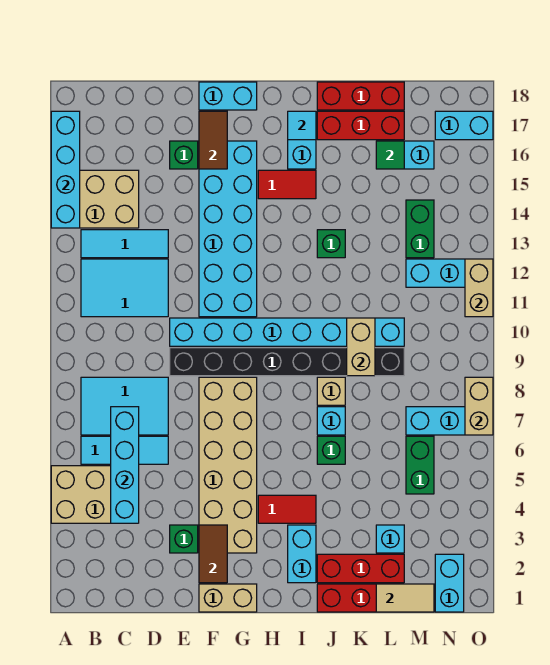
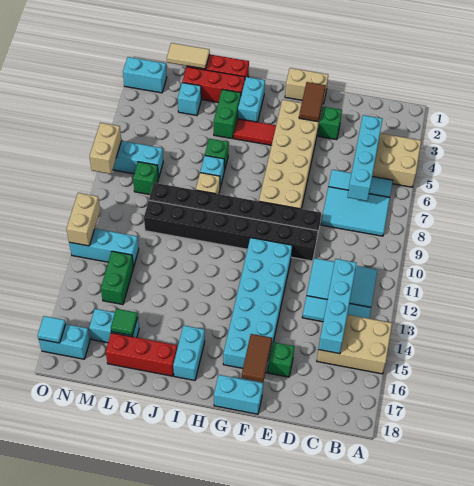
cyan 1x4 brick [51,111,80,228] -> cyan 1x4 brick moved to [319,259,356,354]
cyan 1x8 brick [170,318,404,346] -> black 1x8 brick [144,200,318,261]
red 1x2 tile [258,170,316,199] -> none
cyan 1x1 tile [288,111,316,140] -> cyan 1x1 tile moved to [38,316,65,343]
green 1x1 brick [317,230,345,258] -> green 1x1 brick moved to [133,162,159,195]
red 1x3 brick [317,82,404,110] -> none
tan 1x2 brick [347,318,375,376] -> none
green 1x2 brick [406,436,434,494] -> green 1x2 brick moved to [214,89,241,139]
cyan 1x2 brick [435,554,464,612] -> cyan 1x2 brick turned to [123,57,167,93]

